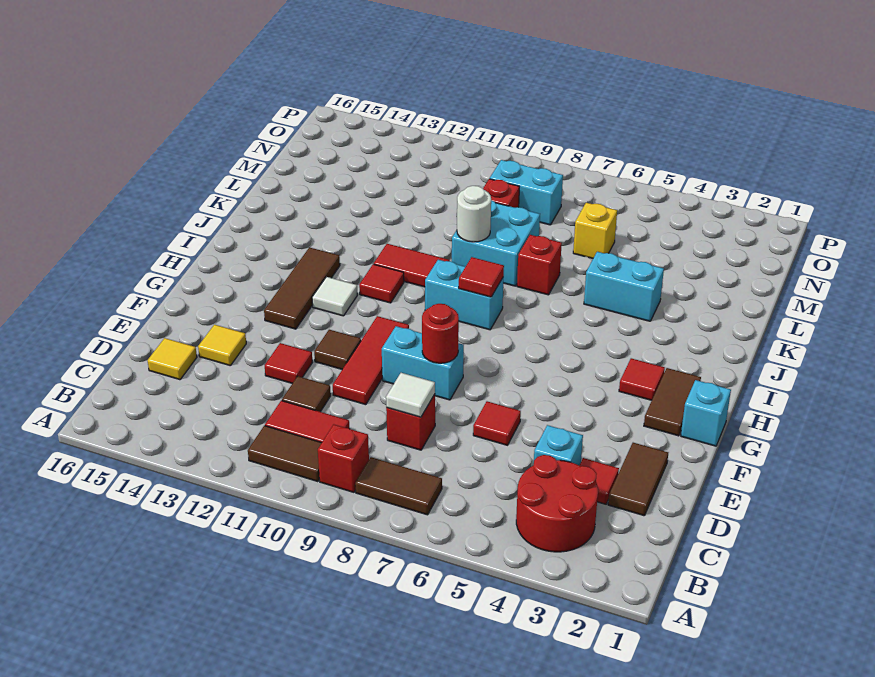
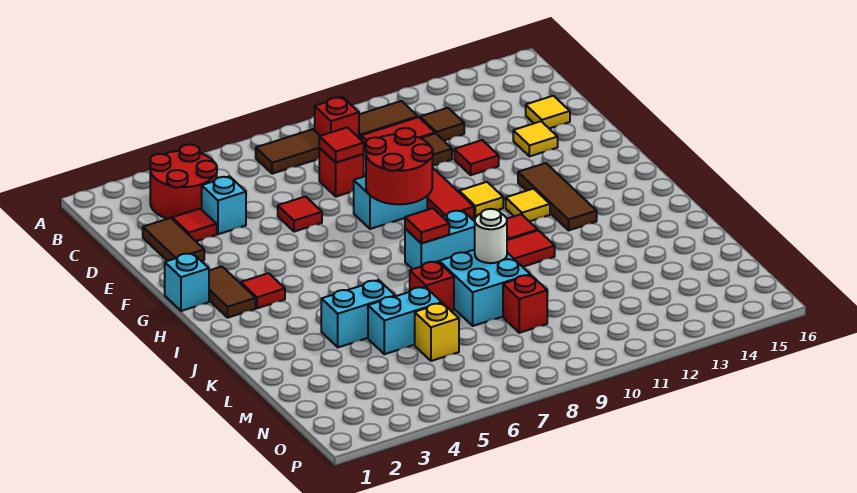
white 1x1 tile [386,373,435,417] -> red 1x1 tile [319,127,364,163]
red 1x1 round brick [422,304,459,363] -> red 2x2 round brick [366,128,433,204]
brown 1x1 tile [314,330,361,369] -> brown 1x1 tile moved to [420,108,464,140]
none -> yellow 1x1 tile [459,182,503,217]
white 1x1 tile [312,277,357,316] -> yellow 1x1 tile [506,189,550,221]
cyan 1x2 brick [490,160,563,225] -> cyan 1x2 brick moved to [368,287,442,354]

